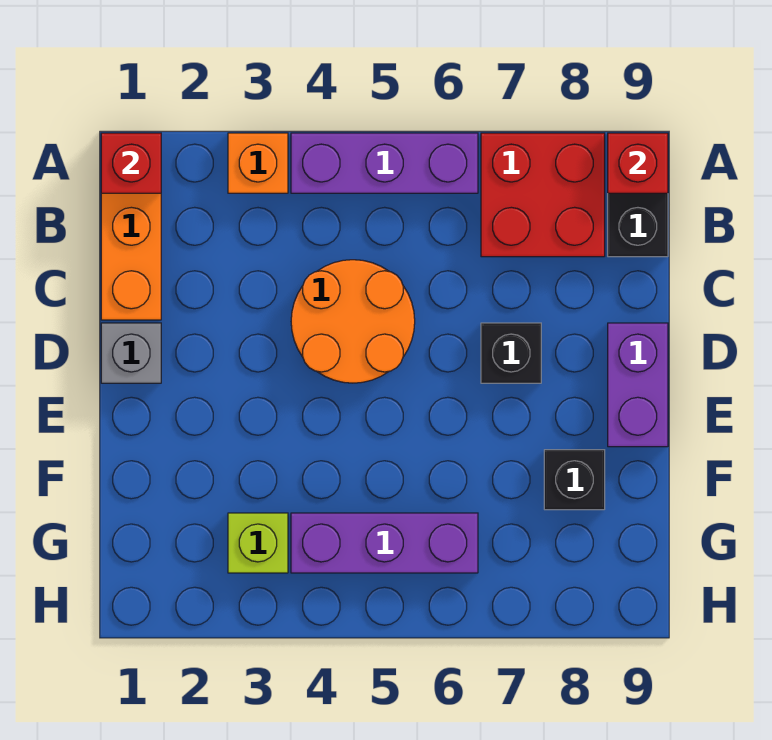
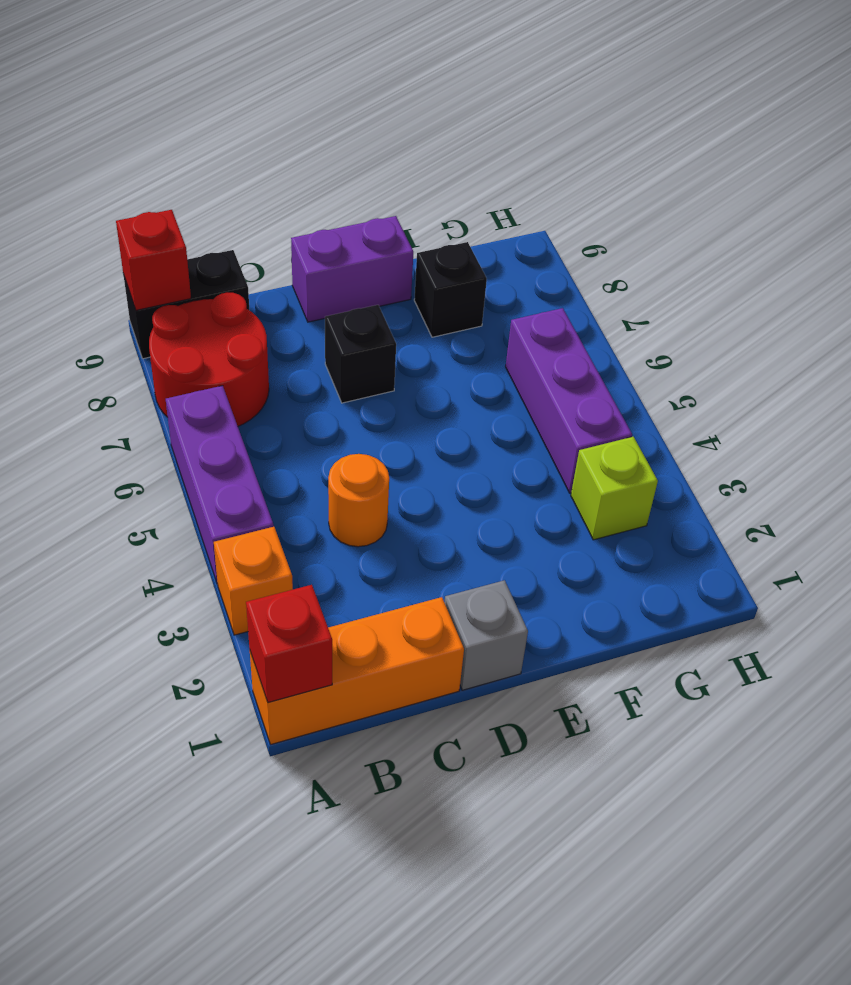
red 2x2 brick [481,133,605,257] -> red 2x2 round brick [149,293,269,426]
orange 2x2 round brick [291,260,415,383] -> orange 1x1 round brick [328,454,389,547]

